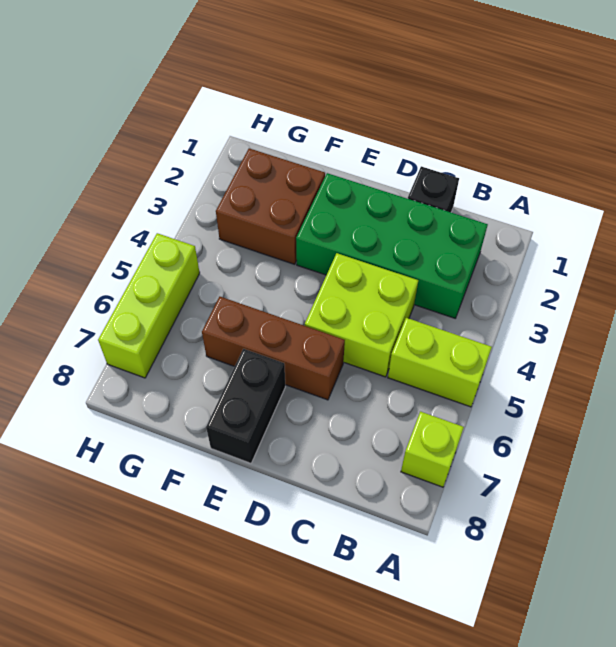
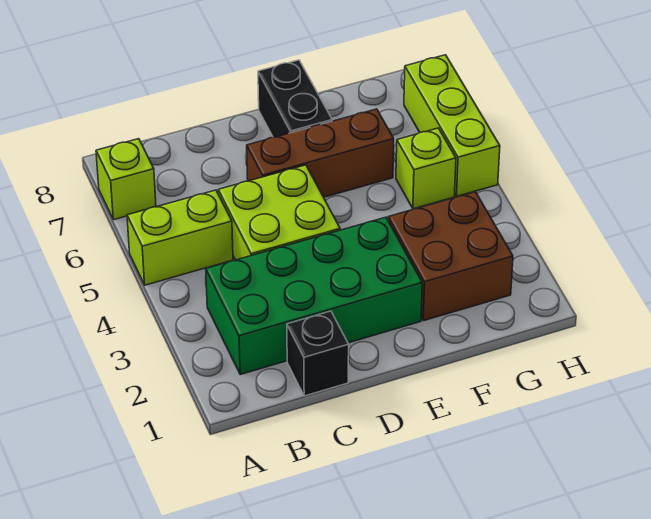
none -> lime 1x1 brick [396,128,456,209]

